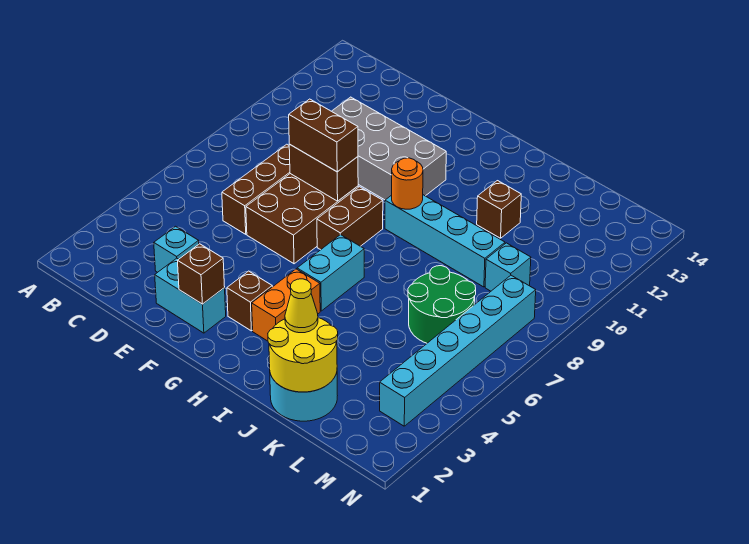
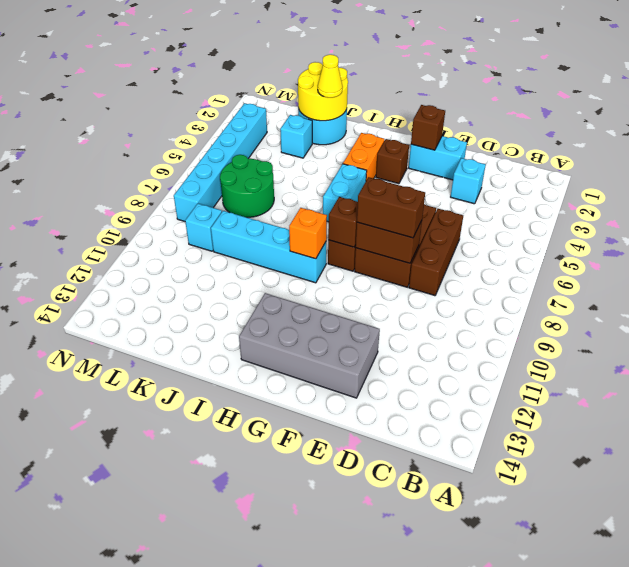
grey 2x4 brick [332,97,446,200] -> grey 2x4 brick moved to [239,293,380,398]
orange 1x1 round brick [392,158,423,209] -> orange 1x1 brick [289,208,327,259]
brown 1x1 brick [477,181,521,238] -> brown 1x1 brick moved to [328,197,358,247]
none -> cyan 1x1 brick [280,115,312,158]

